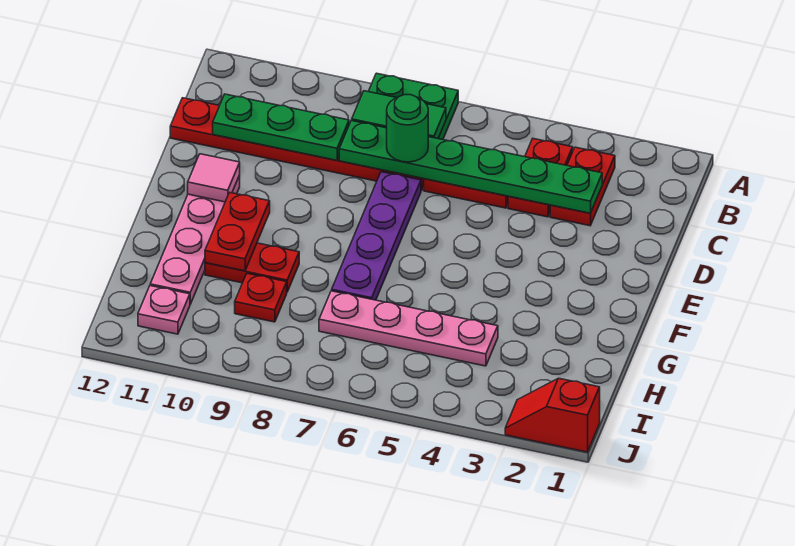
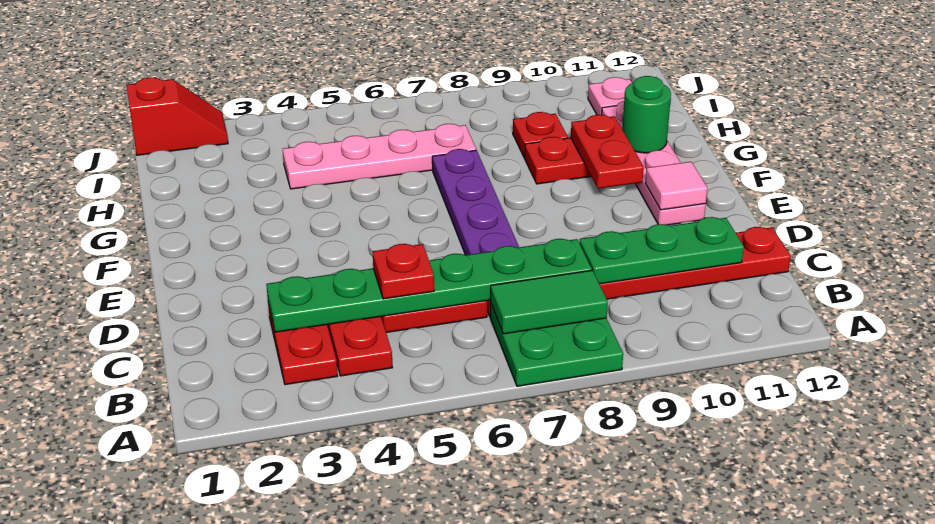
none -> red 1x1 plate [373,244,434,299]
green 1x1 round brick [387,95,428,162] -> green 1x1 round brick moved to [622,76,671,153]

